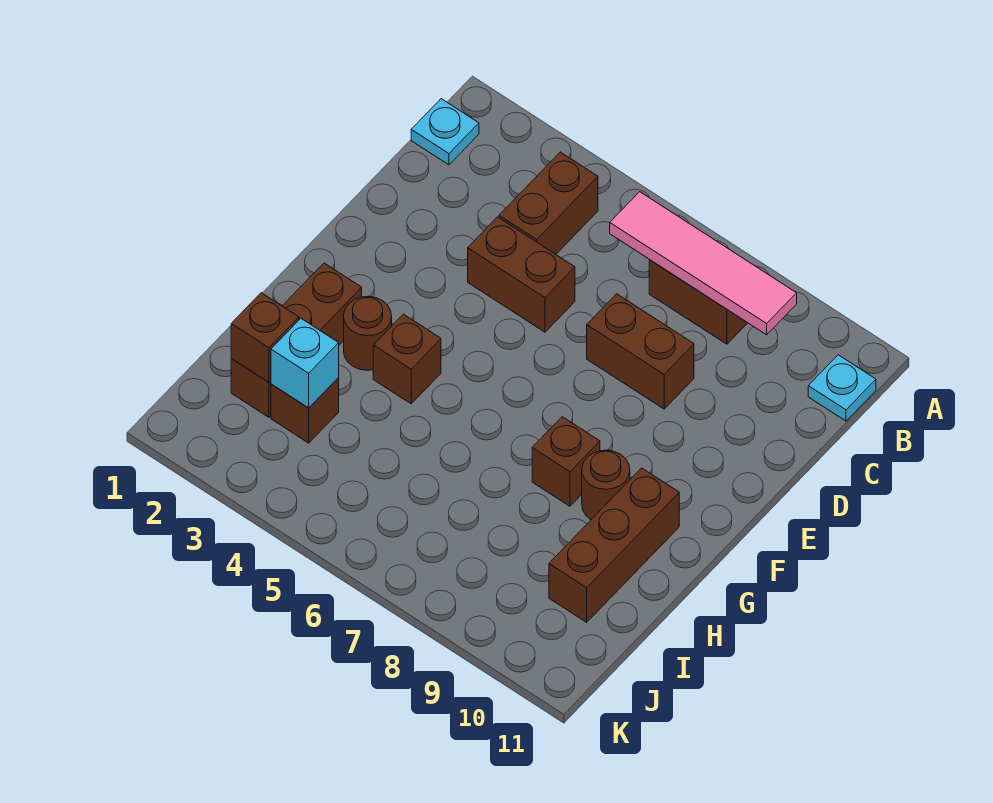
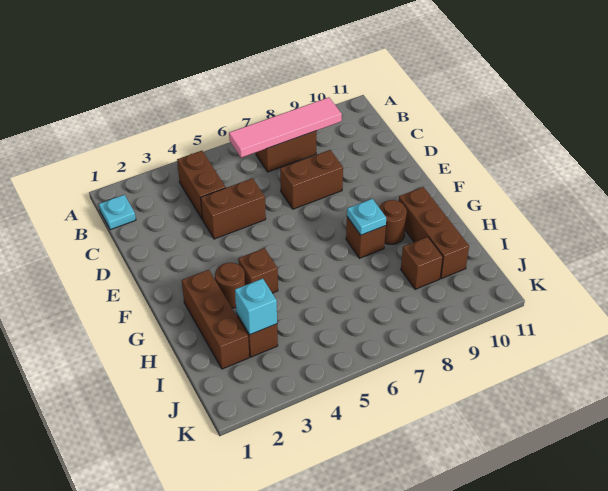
cyan 1x1 plate [808,355,876,421] -> cyan 1x1 plate moved to [347,199,386,235]
brown 1x1 brick [231,293,299,382] -> brown 1x1 brick moved to [401,237,443,289]

